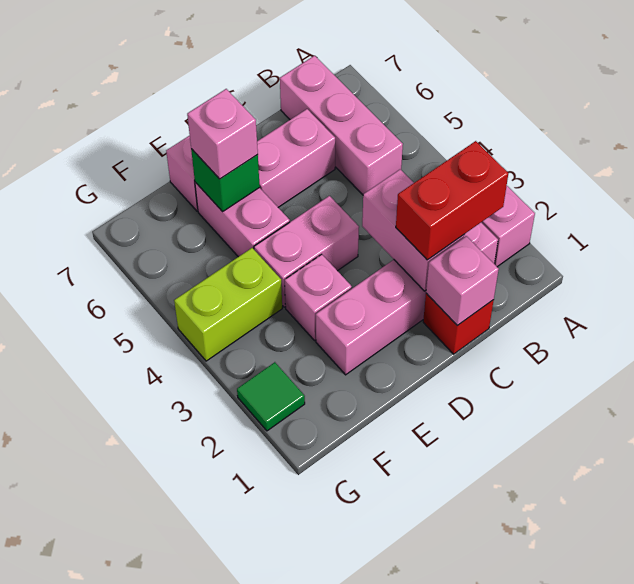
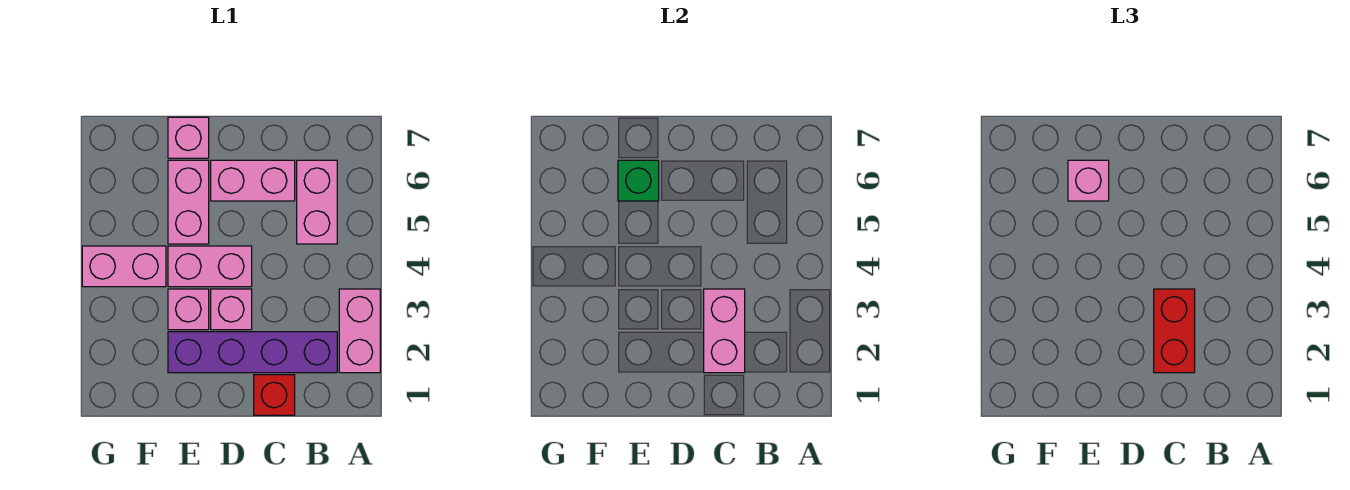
pink 1x4 brick [316,223,498,375] -> purple 1x4 brick [168,332,337,373]
red 1x2 brick [396,141,508,260] -> red 1x2 brick turned to [1154,289,1195,373]
pink 1x3 brick [280,56,403,195] -> pink 1x2 brick [297,160,337,244]
pink 1x1 brick [426,236,499,326] -> pink 1x1 brick moved to [211,289,252,330]
lime 1x2 brick [174,248,282,361] -> pink 1x2 brick [82,246,166,287]
green 1x1 tile [237,362,305,431] -> none

